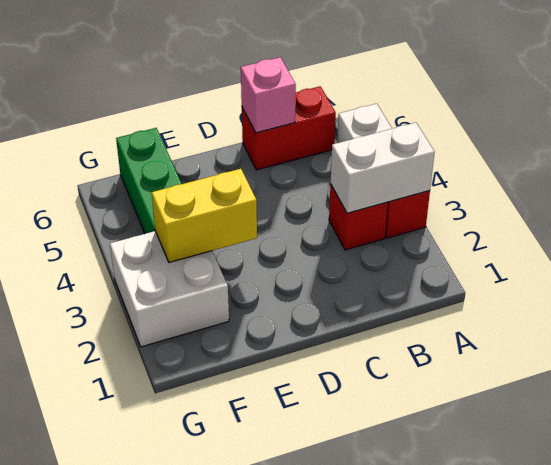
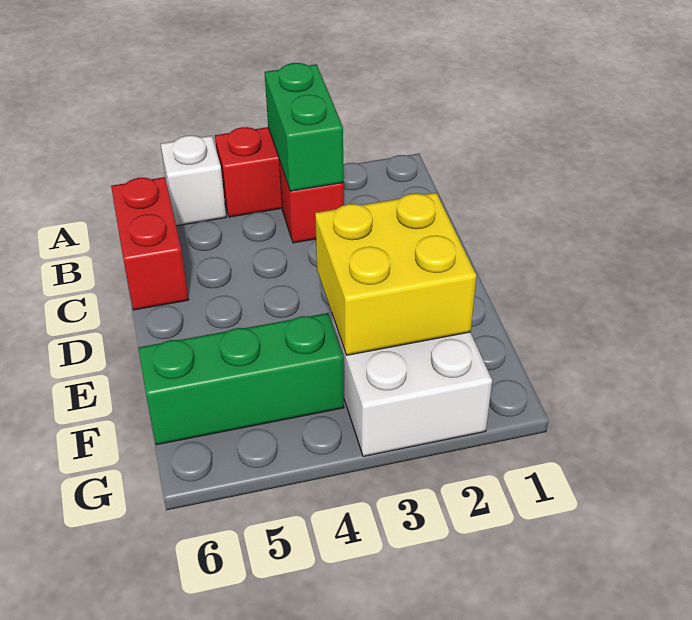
white 1x2 brick [331,123,435,213] -> green 1x2 brick [265,63,343,191]
pink 1x1 brick [241,57,296,133] -> none
yellow 1x2 brick [152,169,257,262] -> yellow 2x2 brick [315,193,476,355]

